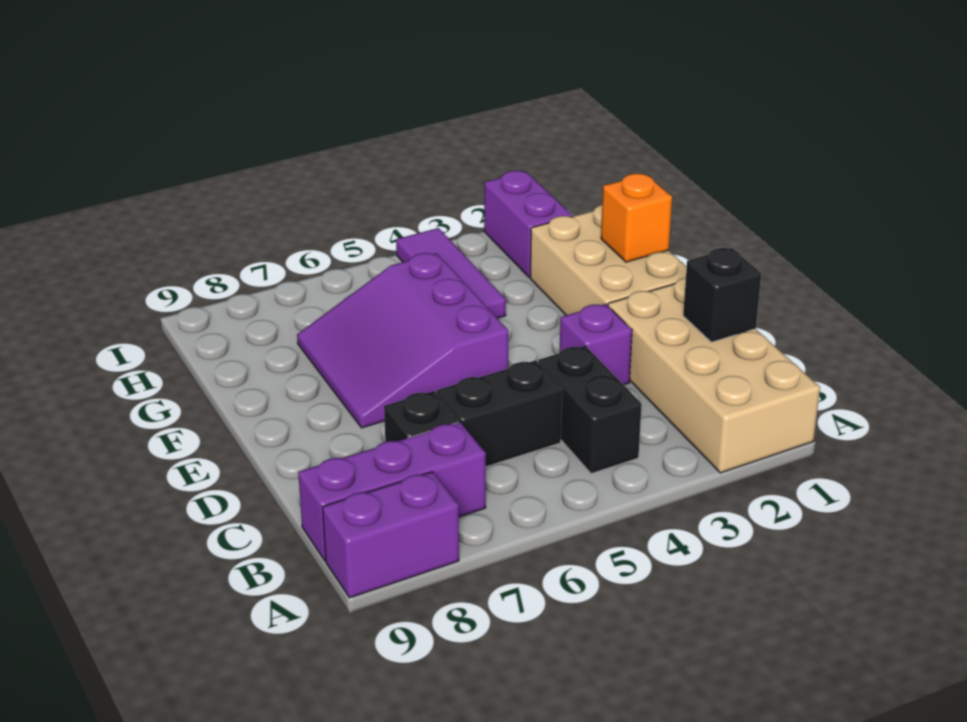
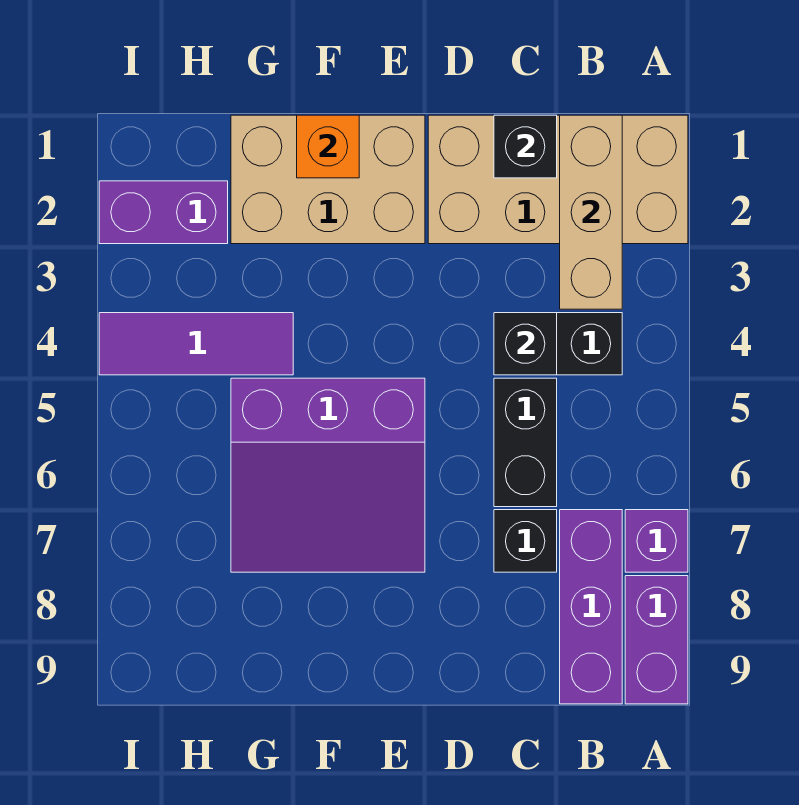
none -> tan 1x3 brick [560,115,622,309]
none -> black 1x1 brick [494,313,557,375]
purple 1x1 brick [560,304,632,385] -> purple 1x1 brick moved to [625,510,688,572]

